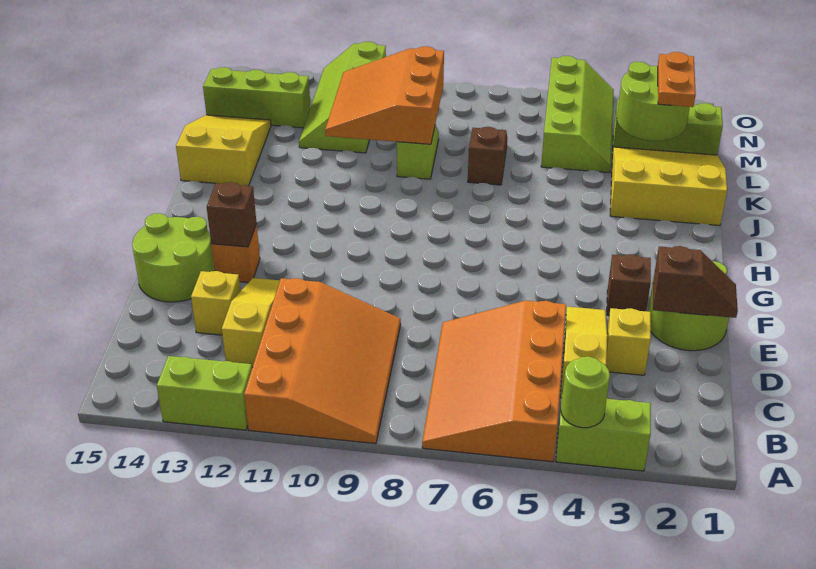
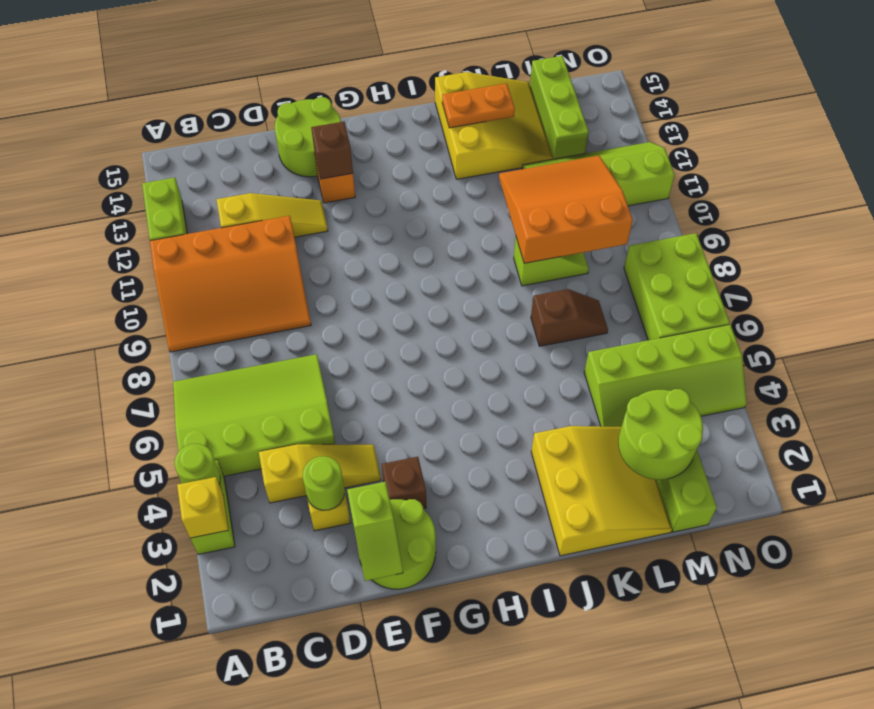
orange 3x4 slope [422,301,566,462] -> lime 3x4 slope [173,354,335,476]
none -> lime 1x1 round brick [303,456,344,510]
yellow 1x1 brick [191,271,240,335] -> yellow 1x1 brick moved to [177,477,228,538]
brown 1x2 slope [653,246,738,318] -> lime 1x2 slope [347,482,403,581]
yellow 2x3 slope [176,115,271,186] -> yellow 3x3 slope [435,72,553,179]
orange 1x2 plate [658,52,696,107] -> orange 1x2 plate moved to [442,83,515,128]
none -> lime 2x3 brick [624,233,730,340]

